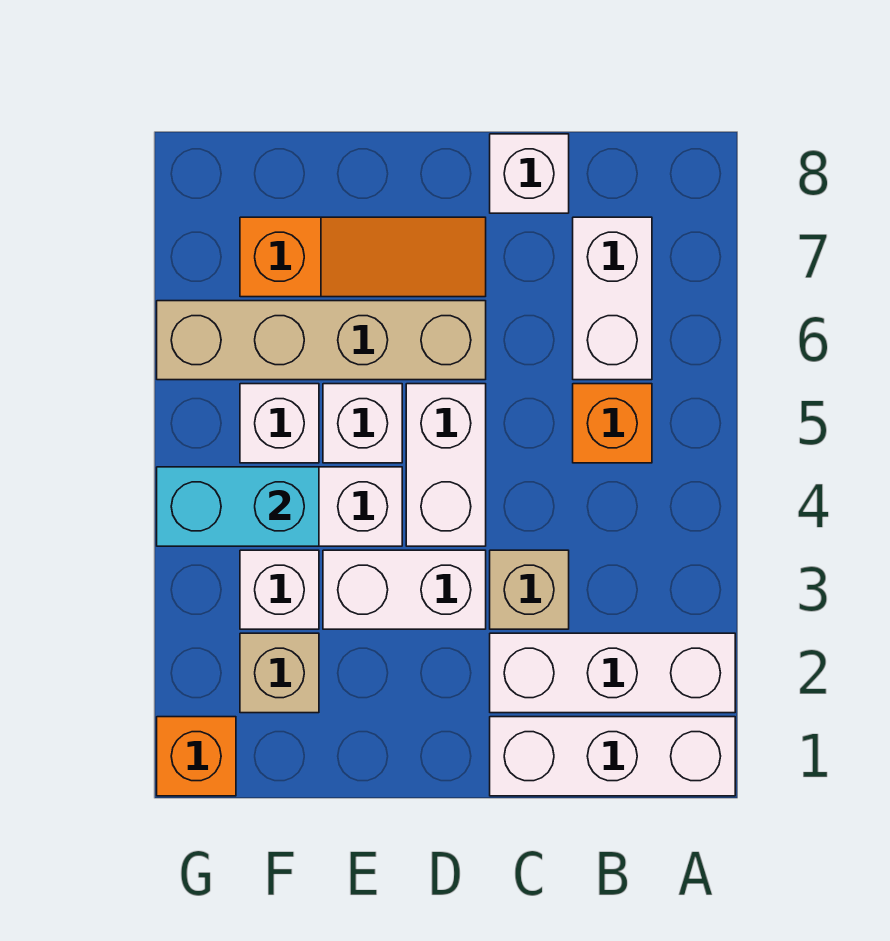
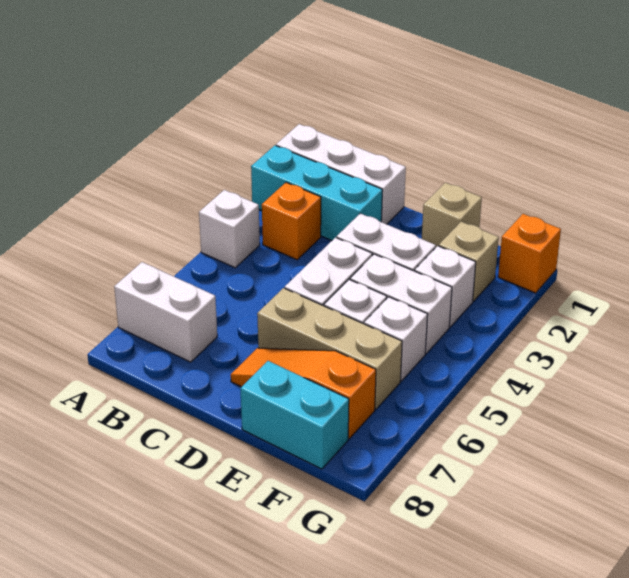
white 1x3 brick [490,633,735,713] -> cyan 1x3 brick [251,145,382,240]
orange 1x1 brick [573,384,652,463] -> orange 1x1 brick moved to [262,182,321,260]
white 1x2 brick [573,217,652,380] -> white 1x2 brick turned to [114,262,217,362]
tan 1x1 brick [490,550,569,629] -> tan 1x1 brick moved to [422,183,482,247]
white 1x1 brick [490,134,569,213] -> white 1x1 brick moved to [199,190,260,268]
tan 1x4 brick [157,301,486,380] -> tan 1x3 brick [257,288,402,409]
cyan 1x2 brick [157,467,319,546] -> cyan 1x2 brick moved to [241,361,349,469]

